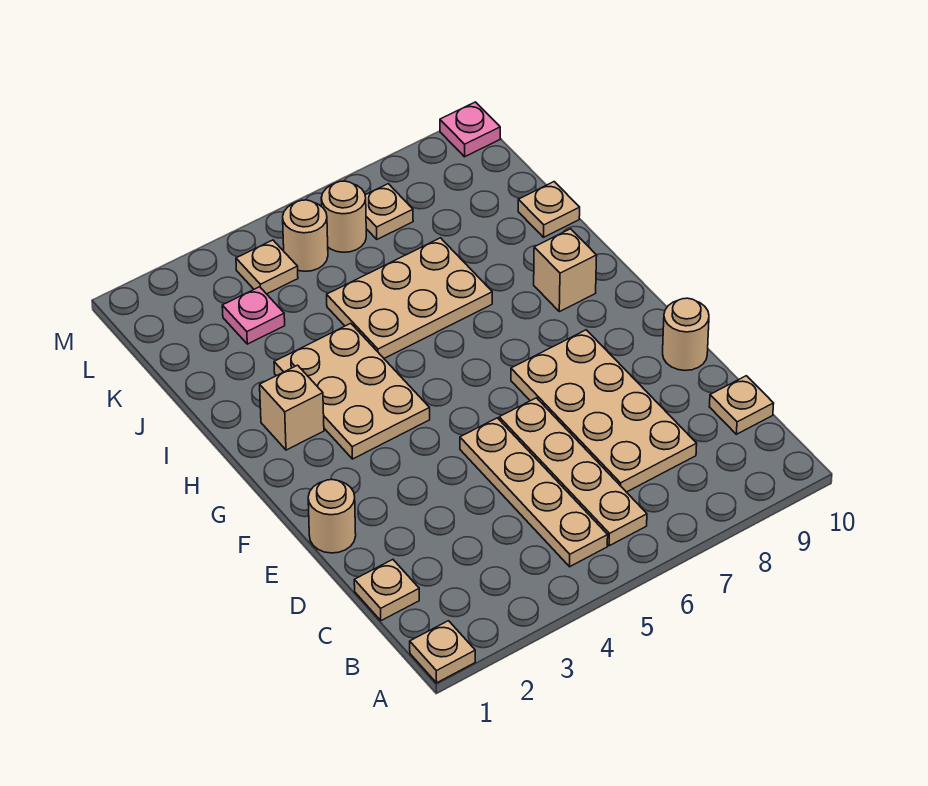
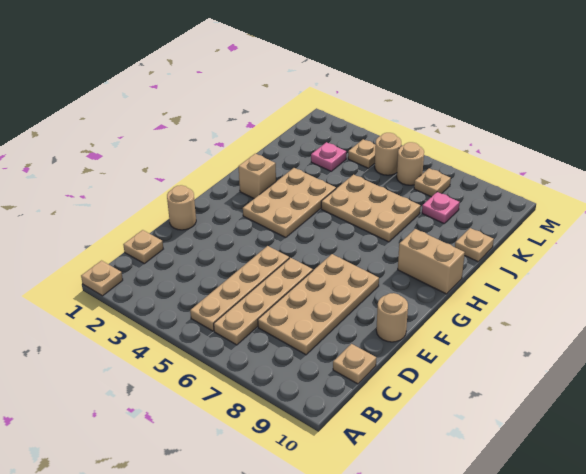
tan 1x1 brick [534,229,597,312] -> tan 1x2 brick [398,229,465,294]
pink 1x1 plate [440,102,500,157] -> pink 1x1 plate moved to [422,192,460,223]

